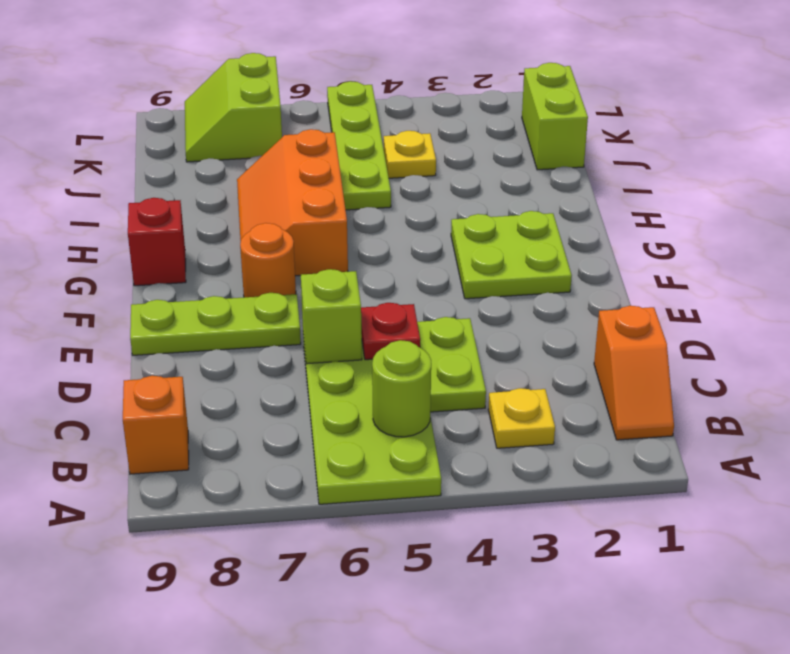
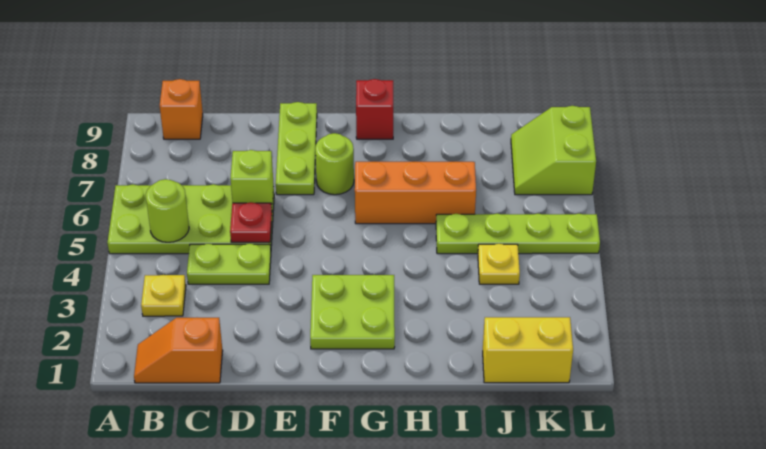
orange 1x1 round brick [240,223,296,297] -> lime 1x1 round brick [315,133,354,195]
lime 1x2 brick [522,63,588,170] -> yellow 1x2 brick [483,317,573,383]
lime 2x2 slope [185,53,282,162] -> lime 2x2 slope turned to [511,106,596,195]

